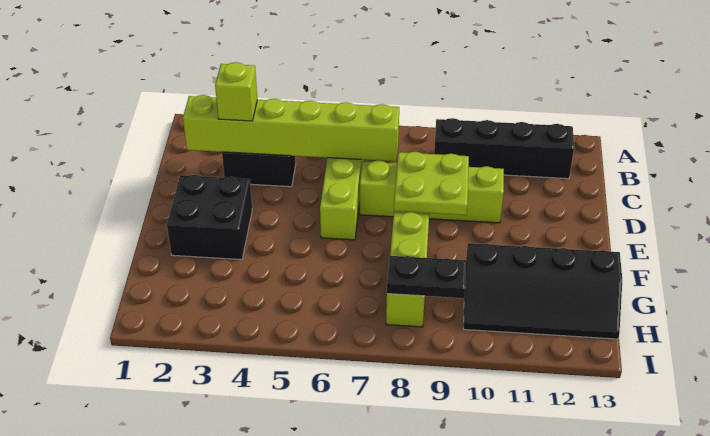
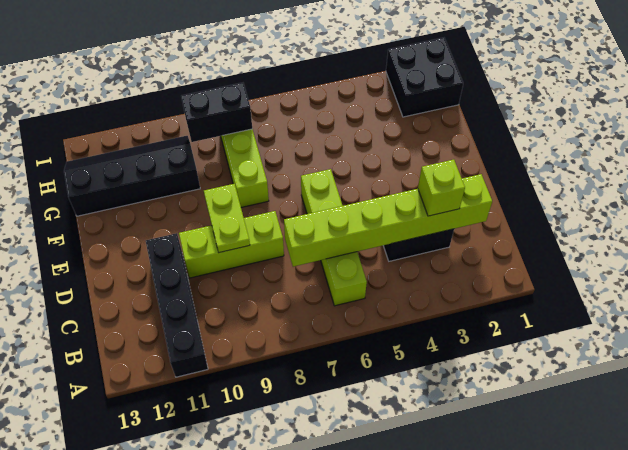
black 1x4 brick [434,118,574,179] -> black 1x4 brick turned to [146,233,208,377]
lime 1x4 brick [360,160,504,223] -> lime 1x3 brick [179,211,284,278]
lime 2x2 plate [394,152,469,215] -> lime 1x2 plate [204,184,250,253]
black 2x2 brick [167,175,252,260] -> black 2x2 brick moved to [386,38,463,117]
black 1x2 plate [387,256,466,298] -> black 1x2 brick [181,83,252,142]

